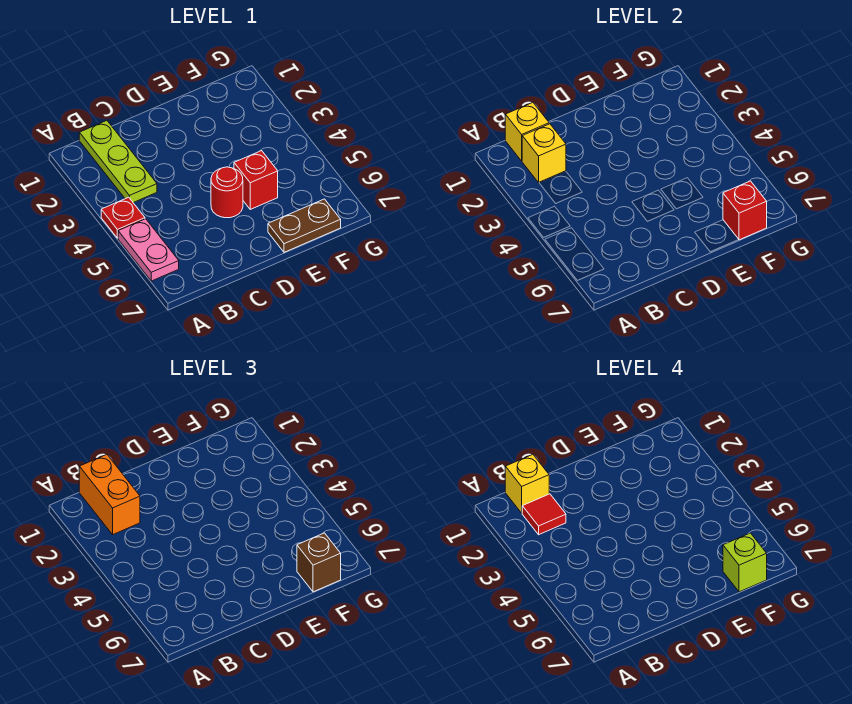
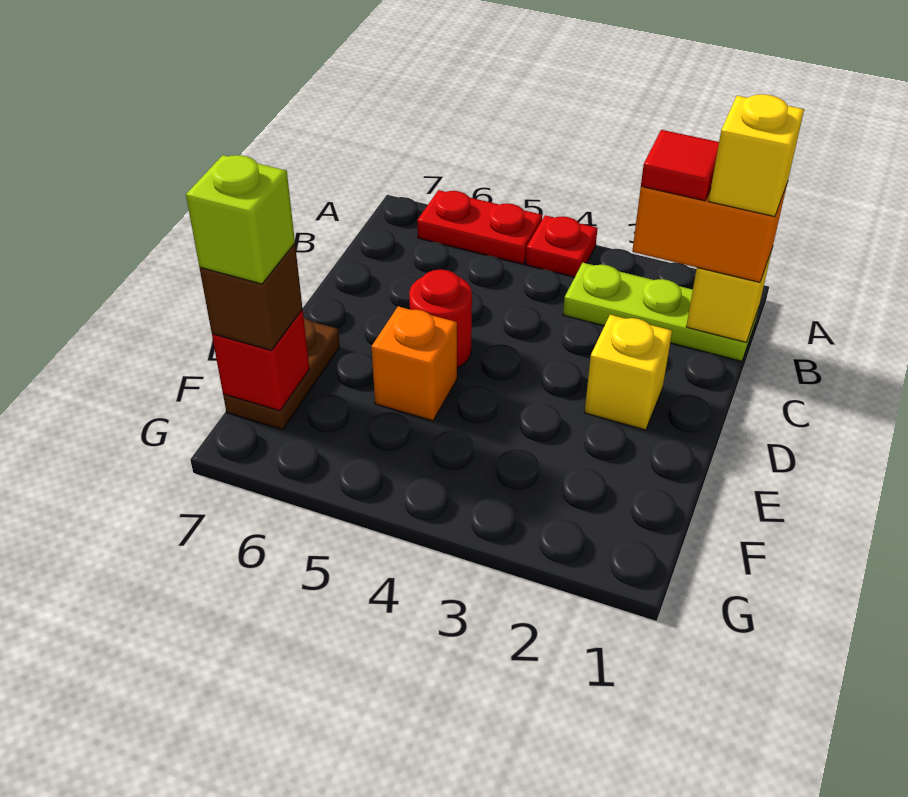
pink 1x2 plate [118,219,179,281] -> red 1x2 plate [417,190,542,264]
yellow 1x1 brick [522,124,566,183] -> yellow 1x1 brick moved to [585,315,672,430]
red 1x1 brick [234,151,278,209] -> orange 1x1 brick [372,306,457,421]

